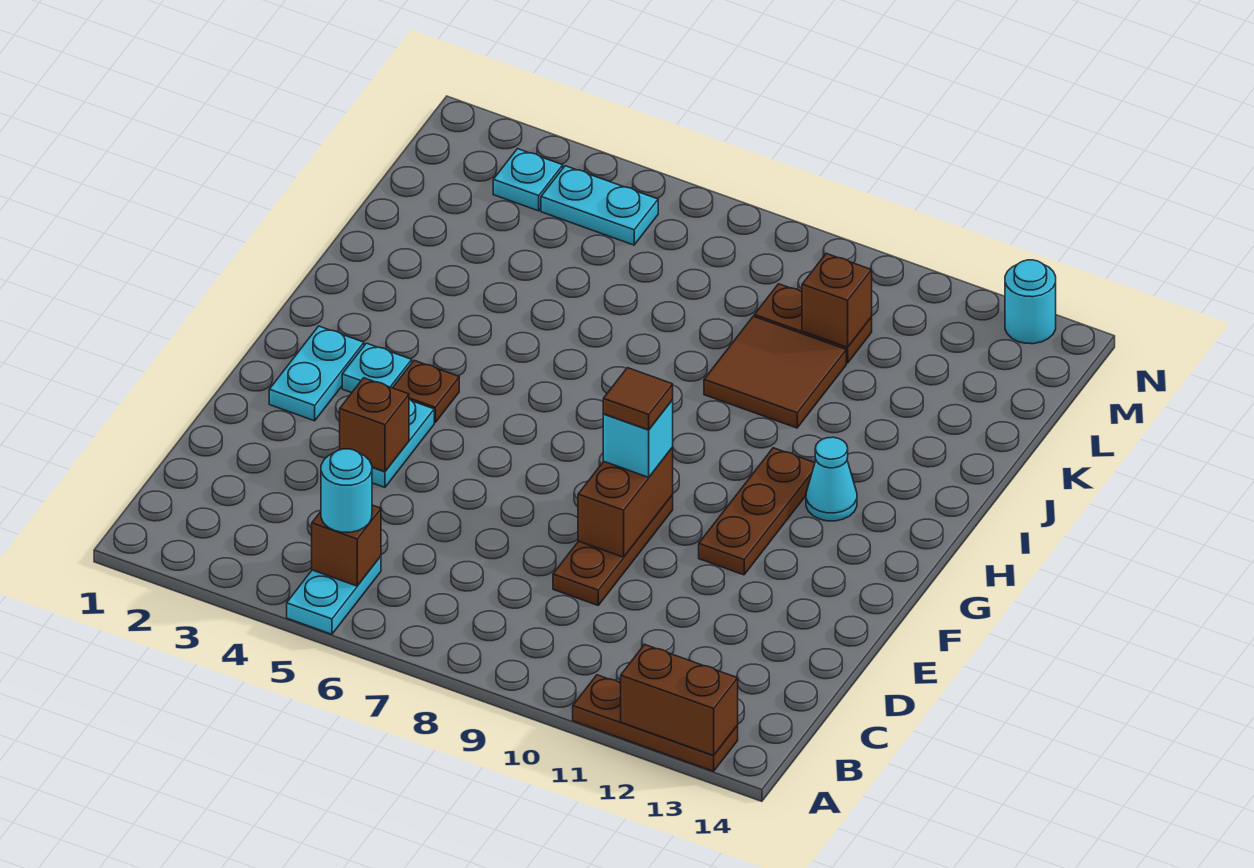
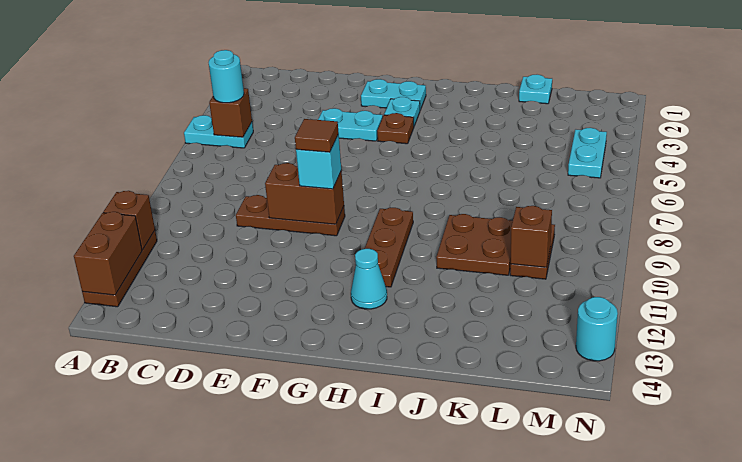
brown 1x1 brick [340,378,409,472] -> brown 1x1 brick moved to [103,191,155,250]
brown 1x3 plate [699,448,815,575] -> brown 1x3 plate turned to [365,208,413,287]
brown 2x2 tile [704,316,846,428] -> brown 2x2 plate [436,214,513,275]
cyan 1x1 plate [493,149,563,211] -> cyan 1x1 plate moved to [519,75,552,104]

